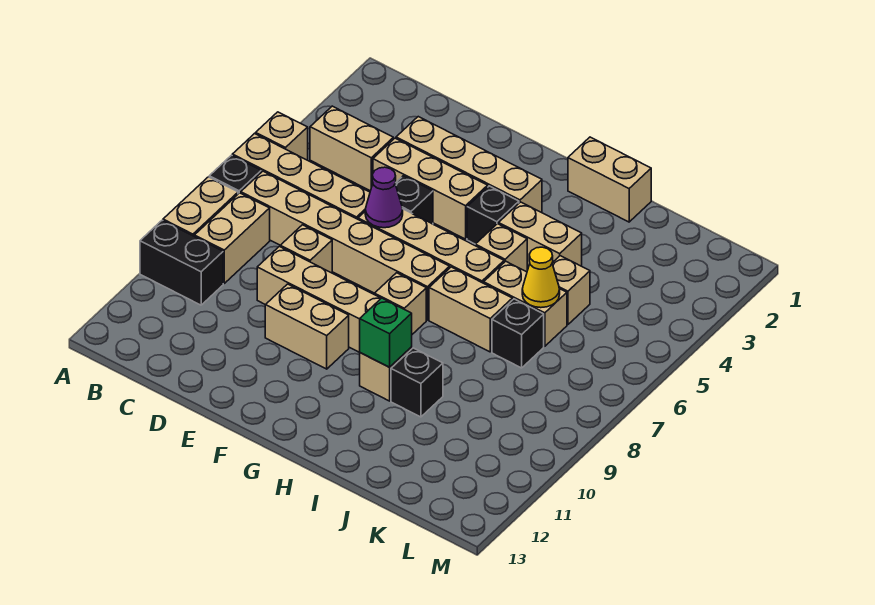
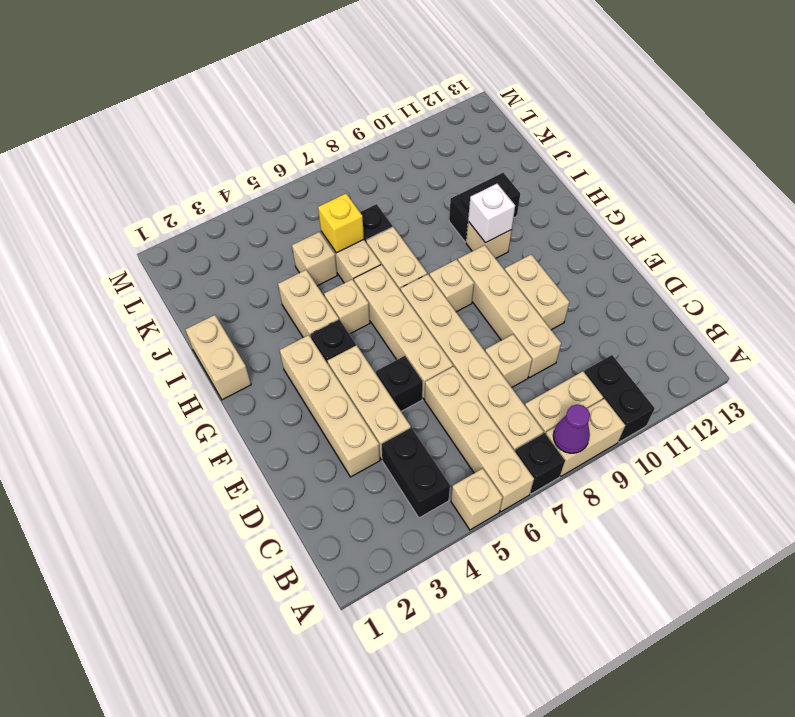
tan 1x2 brick [310,106,393,191] -> black 1x2 brick [381,428,450,518]
purple 1x1 cone [365,167,403,228] -> purple 1x1 cone moved to [553,404,590,453]
green 1x1 brick [360,298,412,367] -> white 1x1 brick [468,184,515,243]
black 1x1 brick [391,348,443,417] -> black 1x2 brick [449,173,520,242]
yellow 1x1 cone [522,247,560,308] -> yellow 1x1 brick [318,194,364,253]

